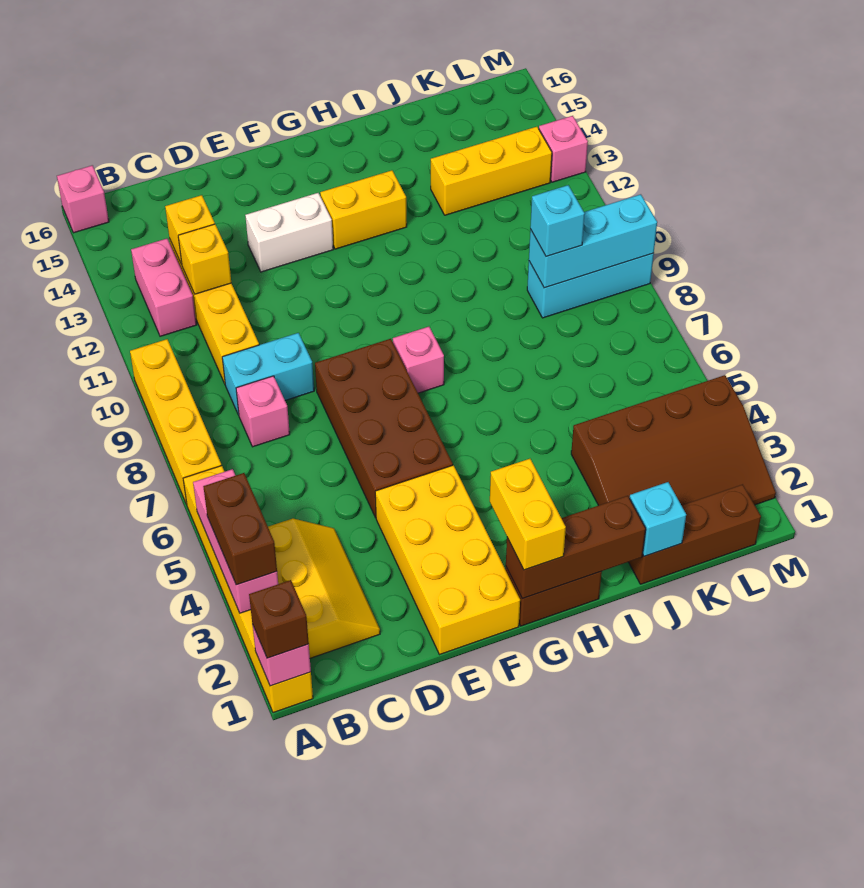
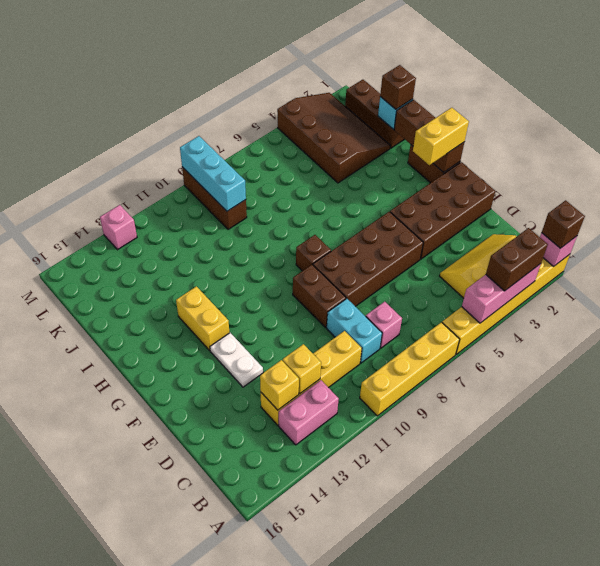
pink 1x1 brick [57,165,109,233] -> none
yellow 2x4 brick [375,465,520,655] -> brown 2x4 brick [390,162,495,259]
none -> brown 1x2 brick [293,265,346,327]
white 1x2 brick [245,193,333,272] -> white 1x2 plate [210,333,263,387]
pink 1x1 brick [393,327,444,393] -> brown 1x1 brick [296,235,331,271]
none -> brown 1x1 brick [380,65,416,109]
yellow 1x3 brick [431,127,552,215] -> none
cyan 1x3 brick [527,253,654,318] -> brown 1x3 brick [182,167,247,229]
cyan 1x1 brick [530,185,585,257] -> none

